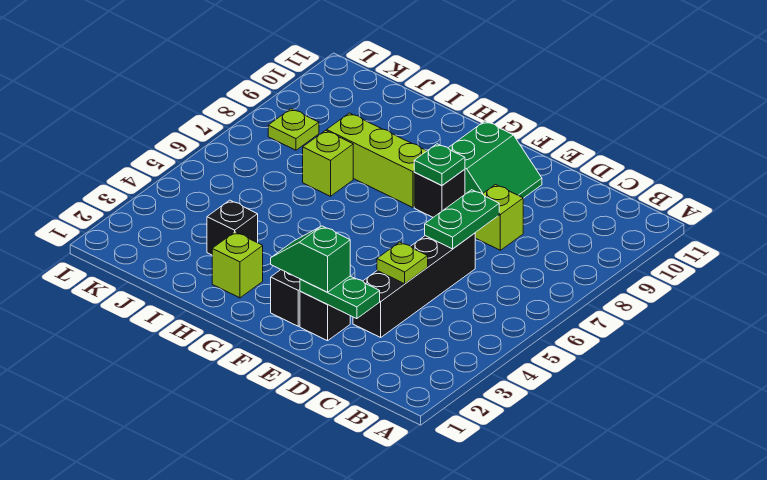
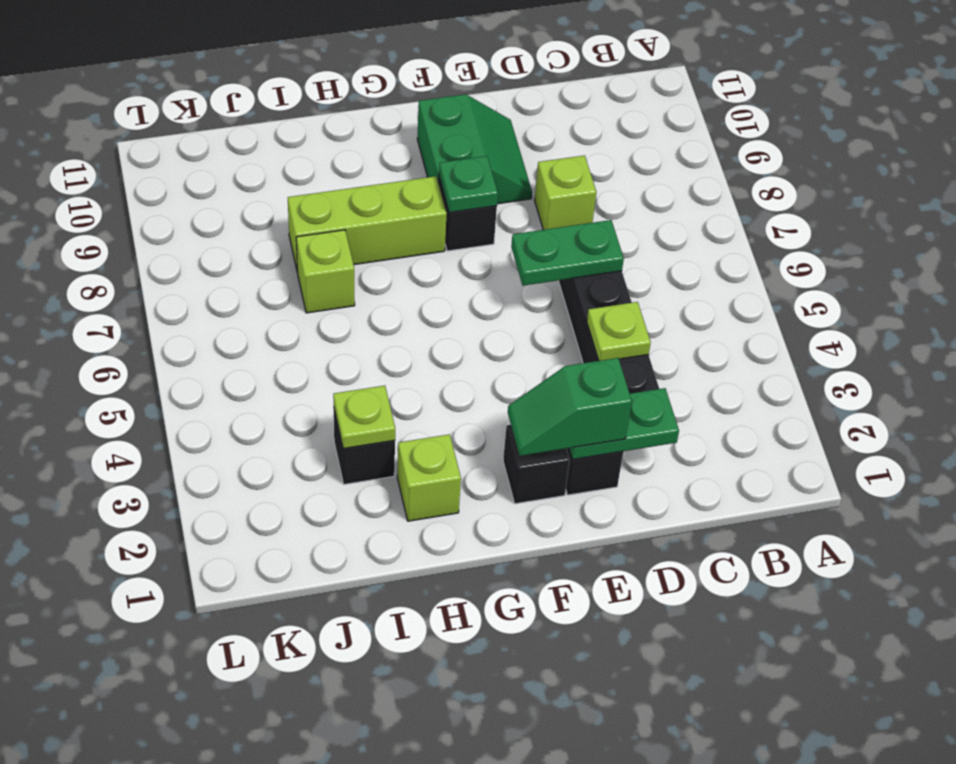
green 1x2 plate [425,190,499,249] -> green 1x2 plate turned to [511,220,624,286]
lime 1x1 plate [268,109,319,150] -> lime 1x1 plate moved to [333,386,395,449]

